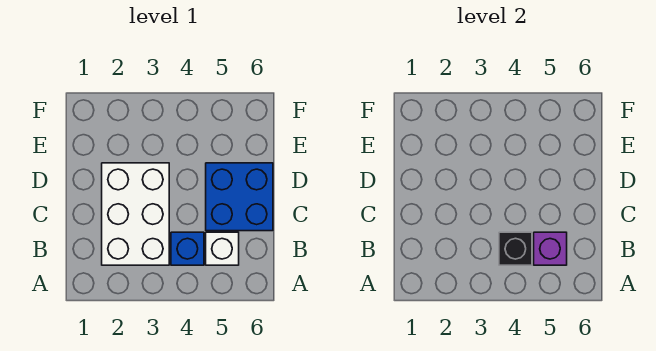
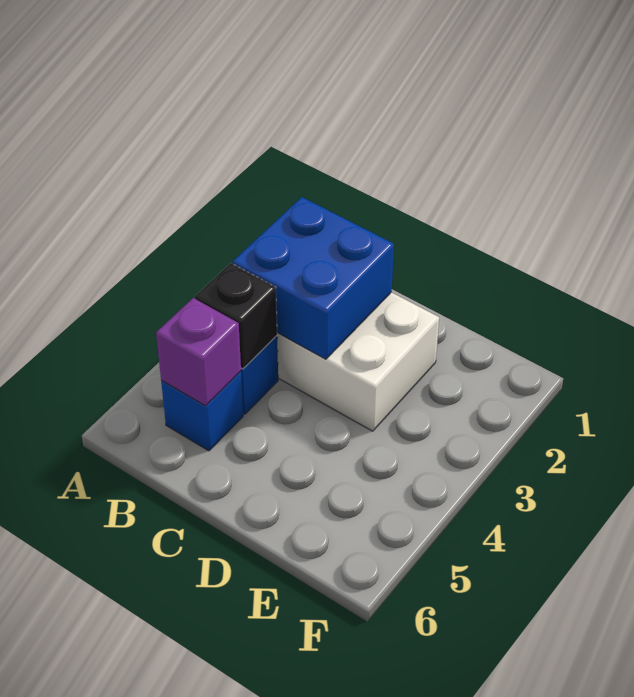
white 1x1 brick [206,232,239,265] -> blue 1x1 brick [161,371,243,451]
blue 2x2 brick [206,163,273,231] -> blue 2x2 brick moved to [232,197,394,359]

